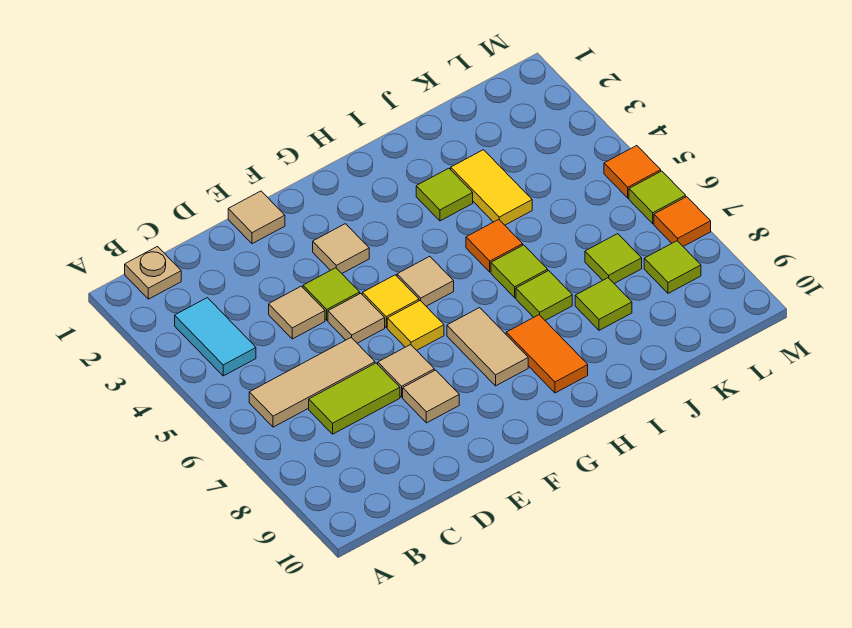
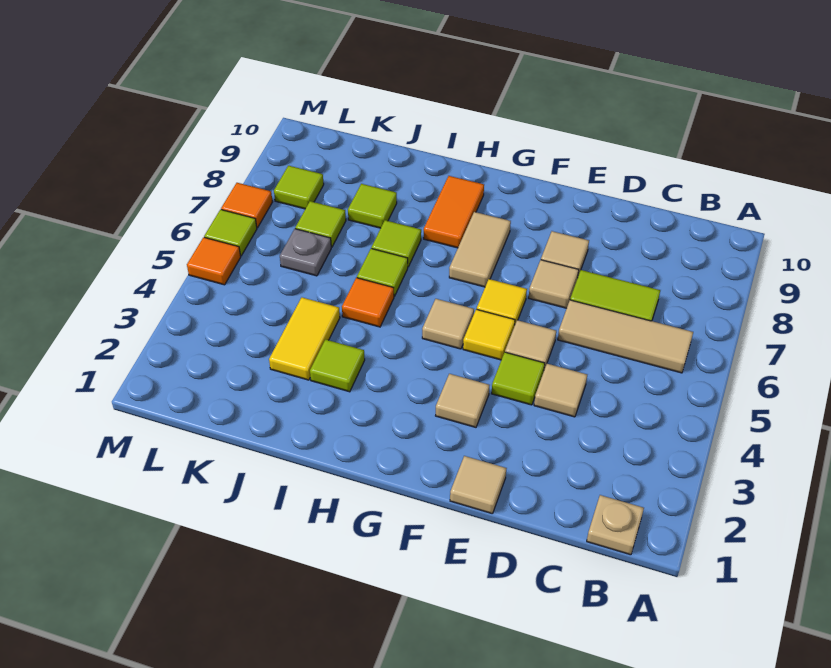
cyan 1x2 tile [175,298,256,376] -> none
none -> grey 1x1 plate [280,229,331,276]

